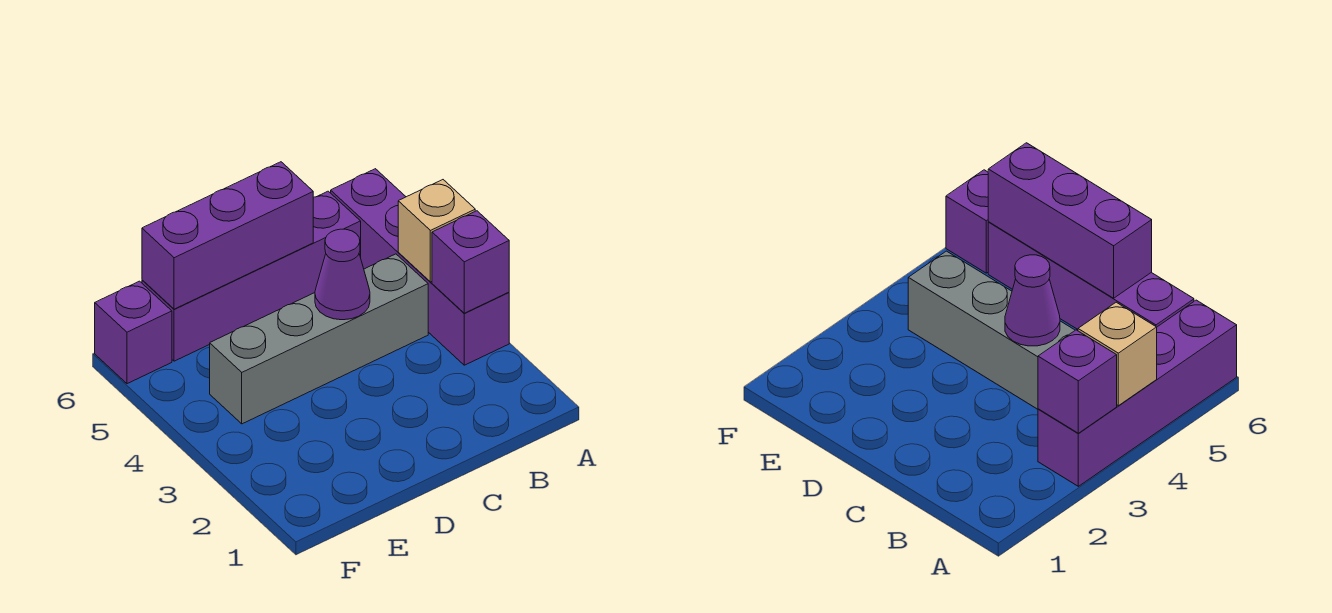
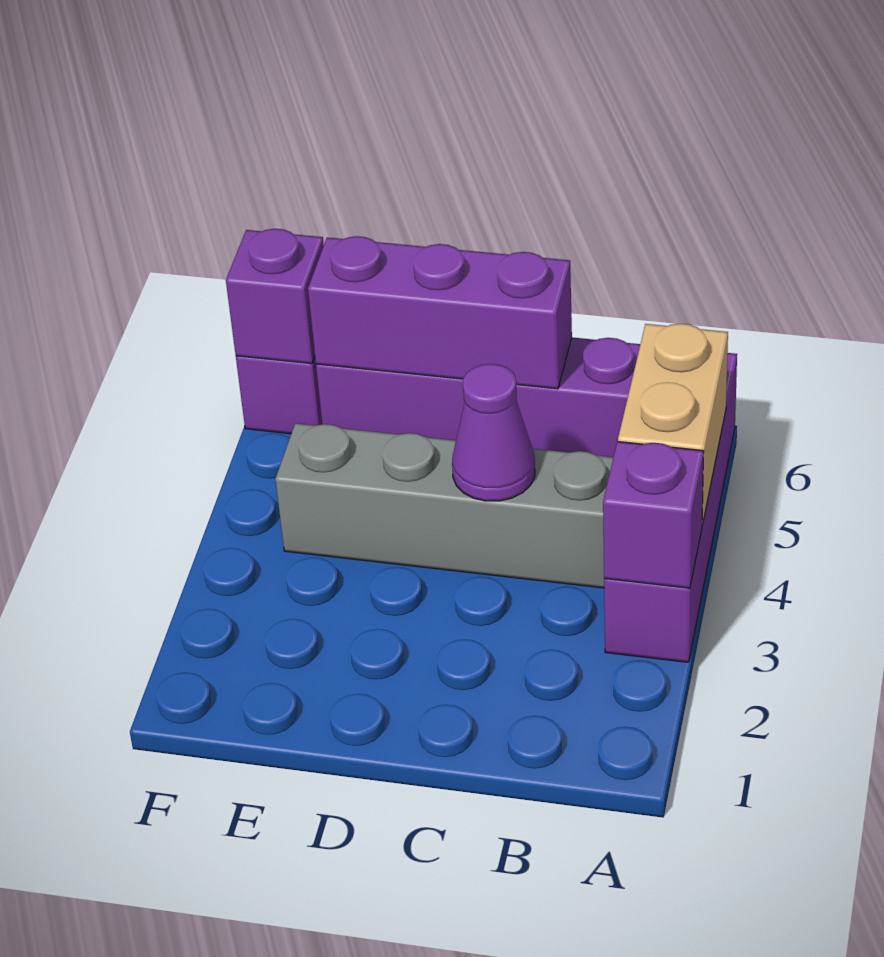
tan 1x1 brick [398,180,475,282] -> tan 1x2 brick [618,324,728,525]
none -> purple 1x1 brick [226,229,324,364]

